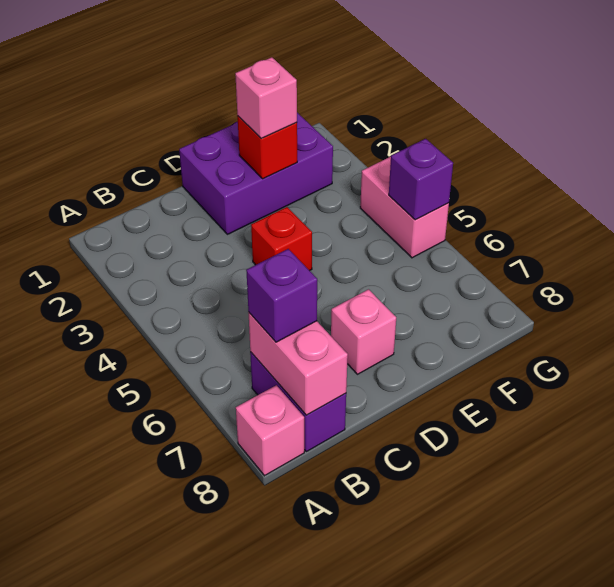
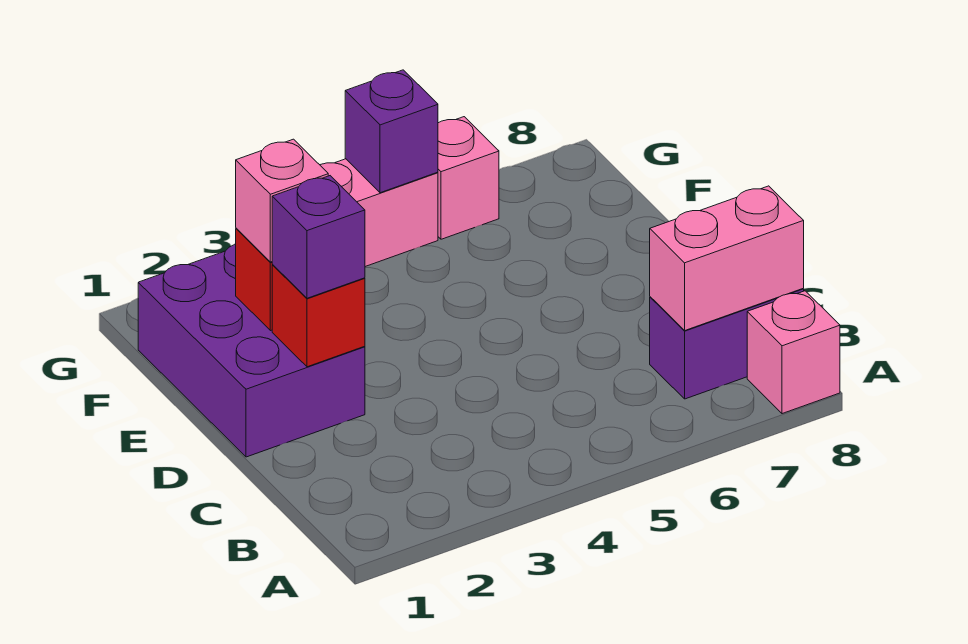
purple 1x1 brick [246,249,317,342] -> purple 1x1 brick moved to [272,176,365,298]
red 1x1 brick [251,207,312,271] -> red 1x1 brick moved to [272,265,365,367]
pink 1x1 brick [331,289,396,374] -> pink 1x1 brick moved to [438,117,499,239]

